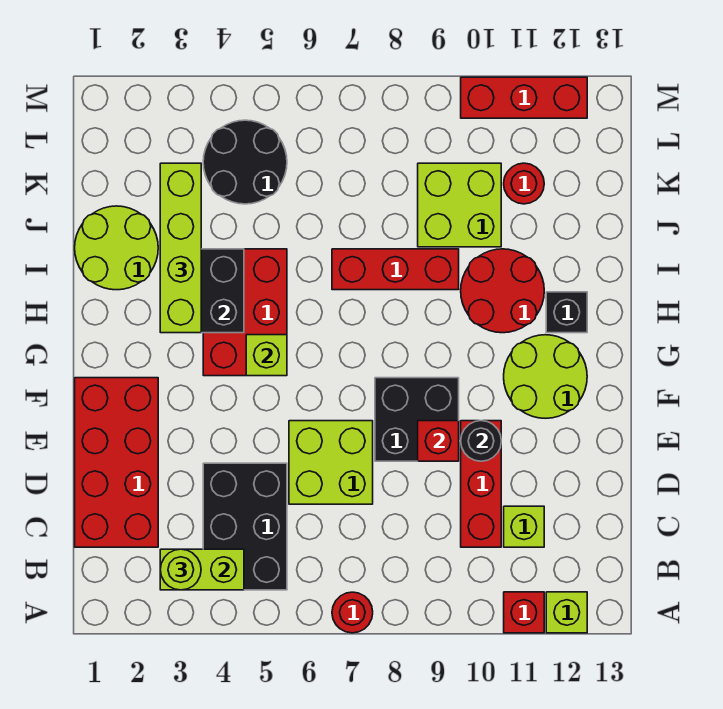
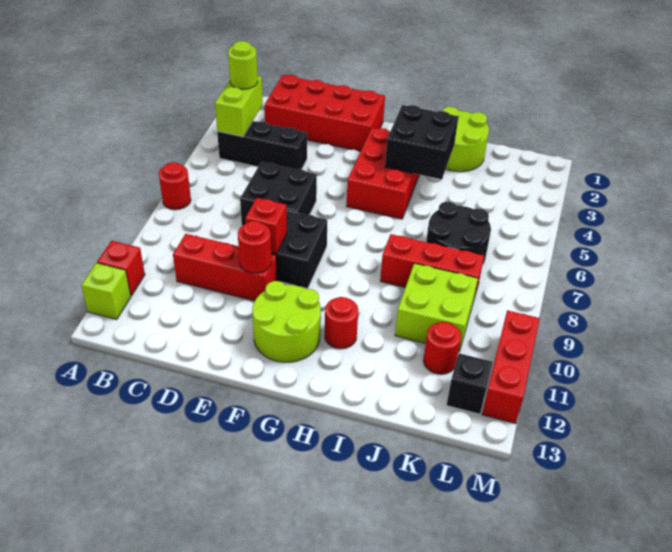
black 2x3 brick [203,463,287,590] -> black 1x3 brick [217,121,307,169]
lime 1x1 brick [504,506,544,547] -> none
lime 2x2 brick [289,421,373,504] -> black 2x2 brick [240,162,317,226]
black 1x1 round brick [461,421,501,461] -> red 1x1 round brick [238,221,272,273]
red 2x3 brick [203,249,287,376] -> red 2x3 brick turned to [346,128,419,219]
lime 1x1 brick [246,335,287,376] -> none
lime 1x4 brick [160,163,201,333] -> none
red 2x2 round brick [461,249,544,333] -> red 1x1 round brick [325,297,358,349]
black 1x1 brick [546,292,587,333] -> black 1x1 brick moved to [447,353,493,414]
red 1x3 brick [332,249,459,290] -> red 1x3 brick turned to [380,234,484,298]
black 2x2 round brick [203,120,287,204] -> black 2x2 round brick moved to [426,202,491,264]

